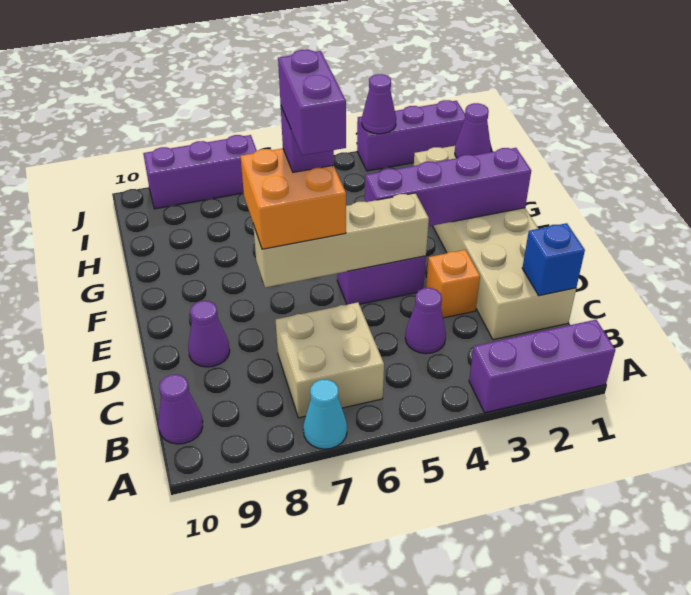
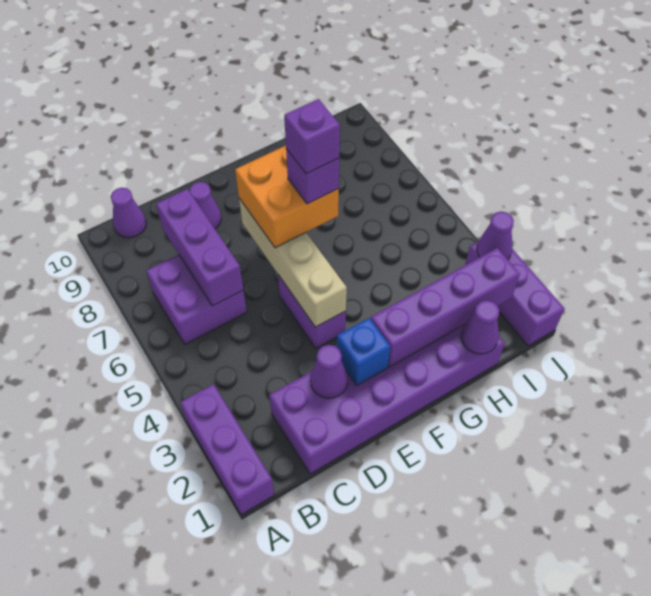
cyan 1x1 cone [303,380,347,449] -> none
tan 2x2 brick [276,302,384,418] -> purple 2x2 brick [147,255,247,344]
tan 2x6 brick [414,146,576,340] -> purple 2x6 brick [269,325,505,474]
blue 1x1 brick [522,223,585,296] -> blue 1x1 brick moved to [337,318,391,386]
purple 1x1 cone [405,288,446,354] -> purple 1x1 cone moved to [310,345,348,398]
orange 1x1 brick [426,250,480,318] -> none
purple 1x2 brick [278,50,346,155] -> purple 1x1 brick [284,99,340,174]
purple 1x4 brick [365,148,531,226] -> purple 1x4 brick turned to [371,248,520,367]
purple 1x3 brick [143,135,257,209] -> purple 1x3 brick moved to [156,189,243,306]

